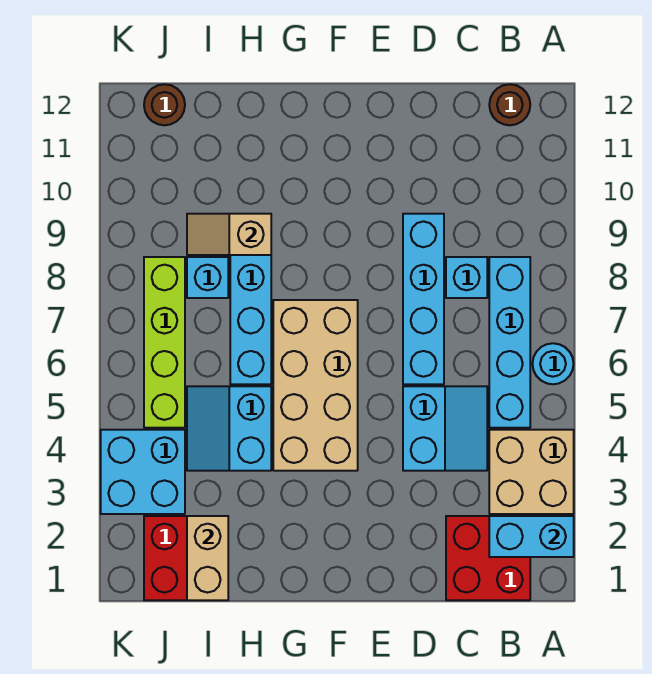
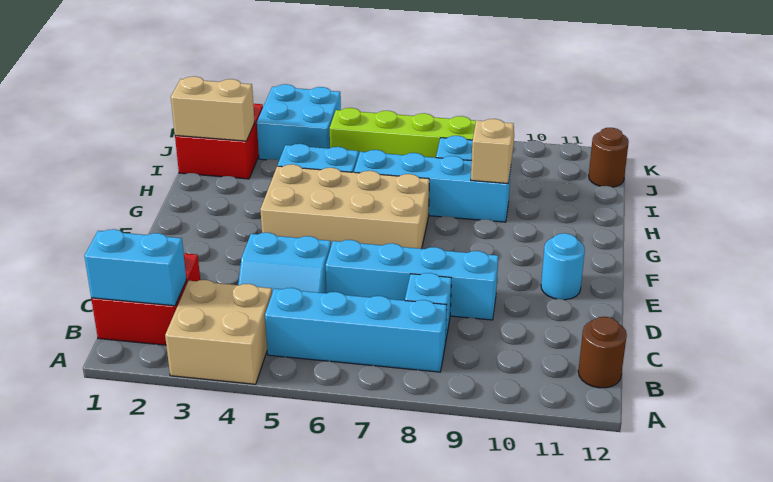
cyan 1x2 brick [489,516,574,557] -> cyan 1x2 brick turned to [84,229,186,306]
cyan 1x1 round brick [533,343,573,384] -> cyan 1x1 round brick moved to [541,233,585,300]

